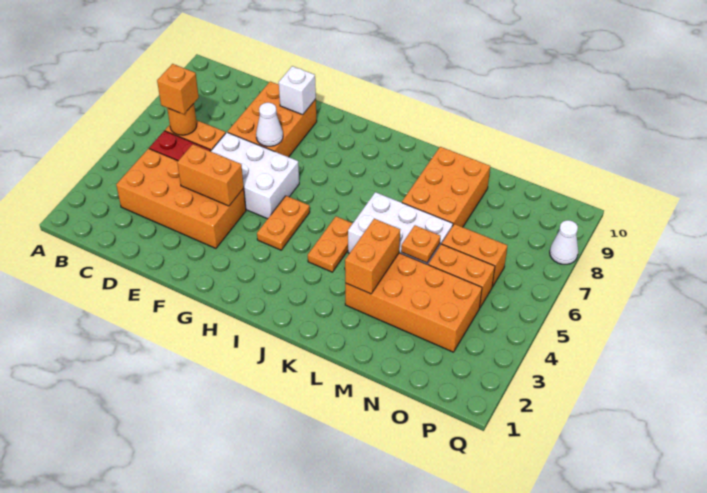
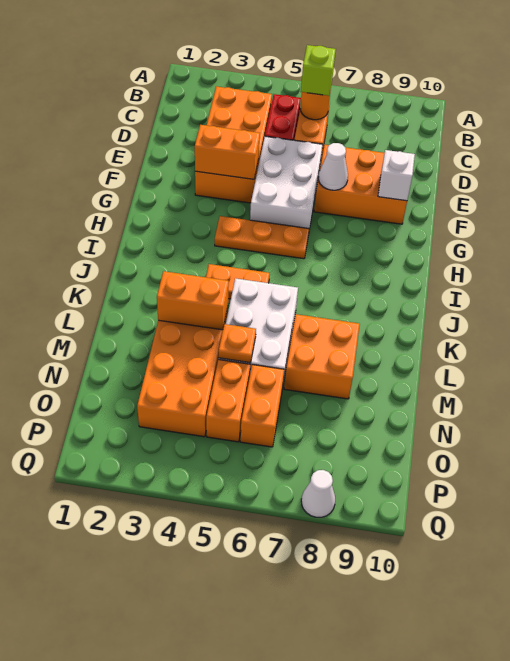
orange 1x1 brick [157,64,199,114] -> lime 1x1 brick [301,45,336,96]
orange 1x2 brick [177,144,244,206] -> orange 1x2 brick turned to [195,125,260,179]
orange 1x2 plate [257,196,310,250] -> orange 1x3 plate [215,216,309,259]
orange 2x3 brick [402,147,490,227] -> orange 2x2 brick [284,314,360,399]

